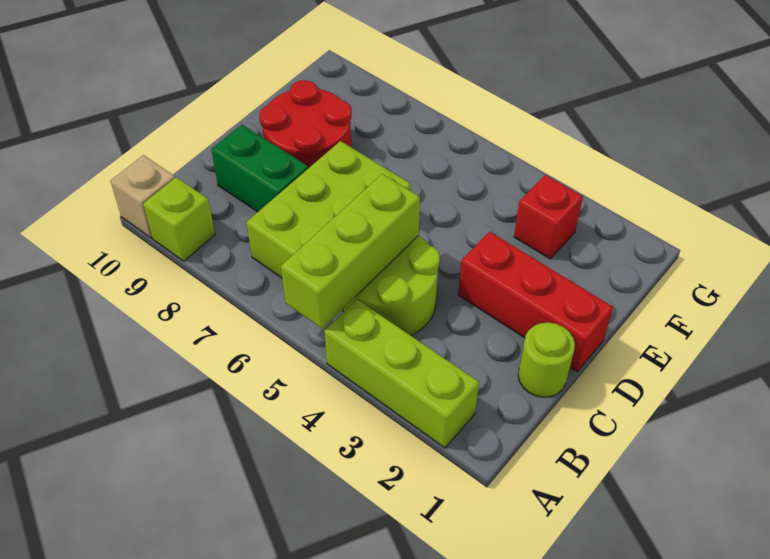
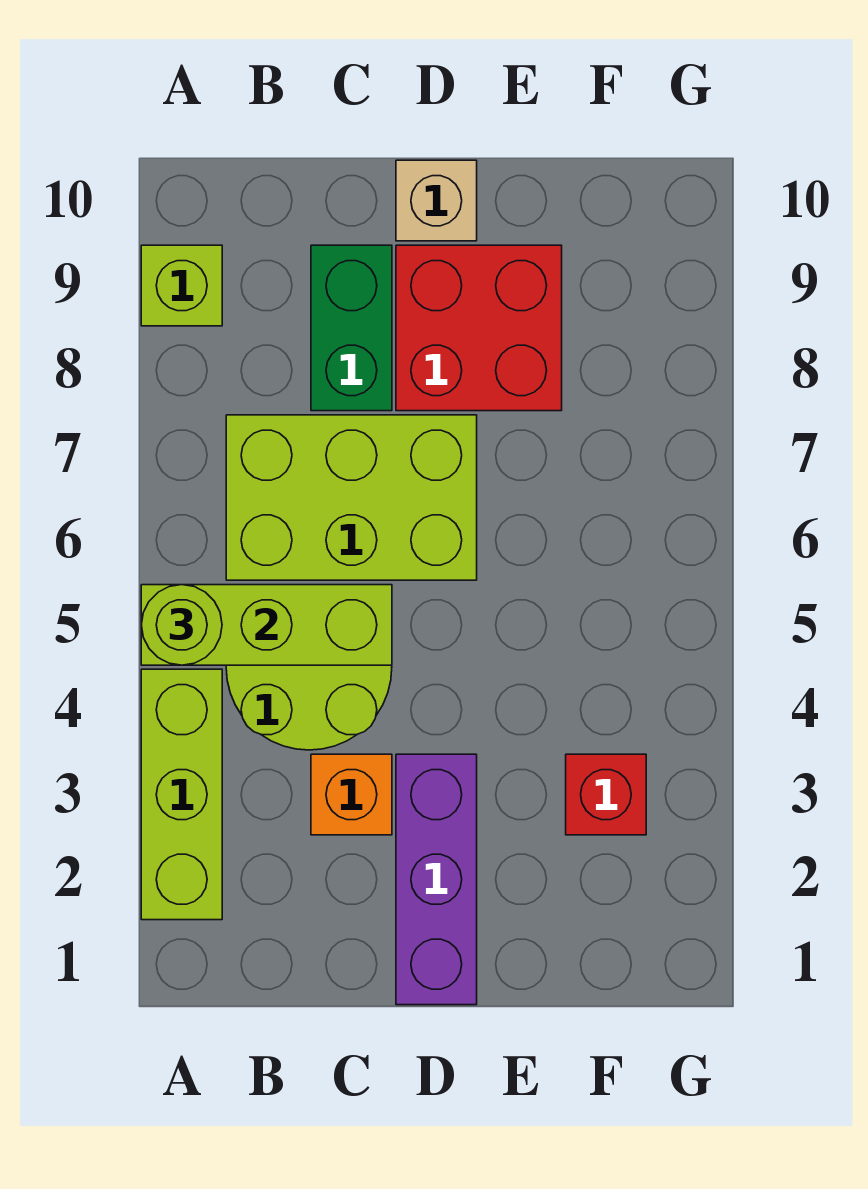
tan 1x1 brick [111,155,175,238] -> tan 1x1 brick moved to [396,160,477,241]
lime 1x1 round brick [518,323,575,397] -> lime 1x1 round brick moved to [141,585,222,665]
none -> orange 1x1 brick [311,754,392,835]
red 1x3 brick [458,232,613,371] -> purple 1x3 brick [396,754,477,1005]
red 2x2 round brick [260,80,351,168] -> red 2x2 brick [396,245,562,411]

